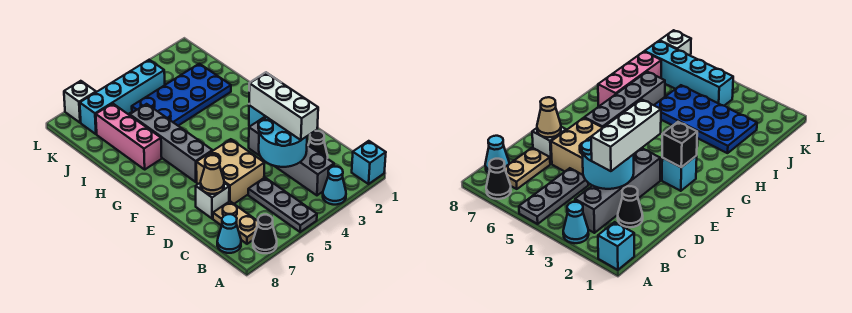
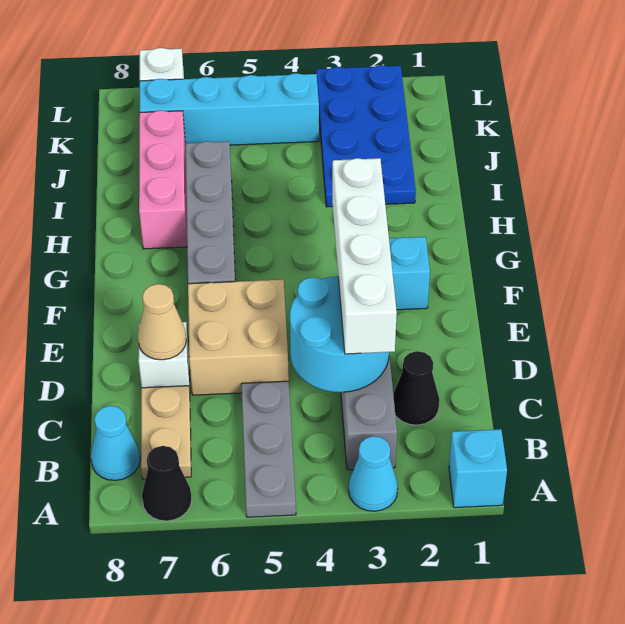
white 1x3 brick [249,73,318,140] -> white 1x4 brick [332,158,397,354]
black 1x1 brick [662,122,697,167] -> none
blue 2x4 plate [132,64,231,126] -> blue 2x4 plate turned to [316,65,416,207]

